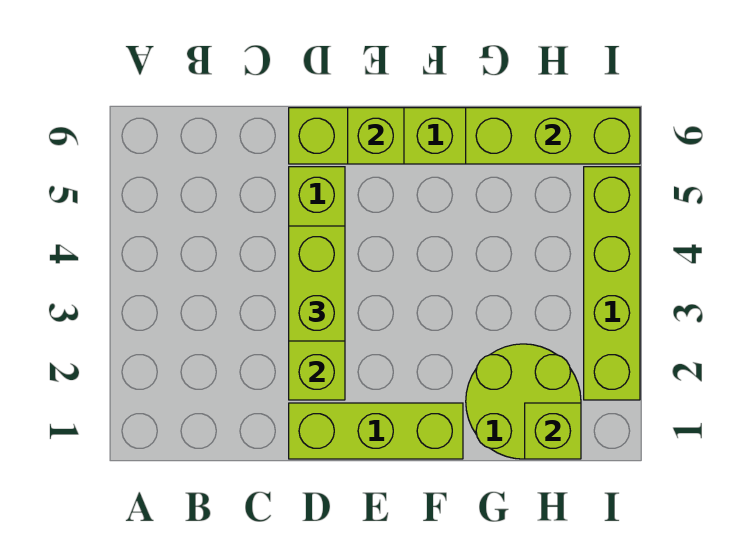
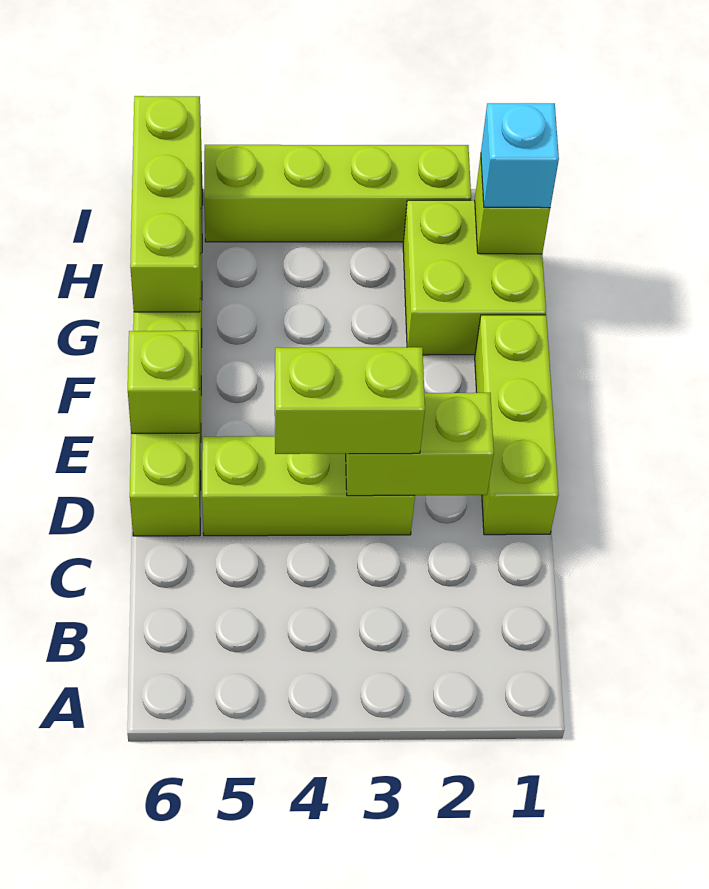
lime 2x2 round brick [466,344,581,459] -> lime 2x2 brick [403,200,546,355]
none -> cyan 1x1 brick [481,103,559,208]

